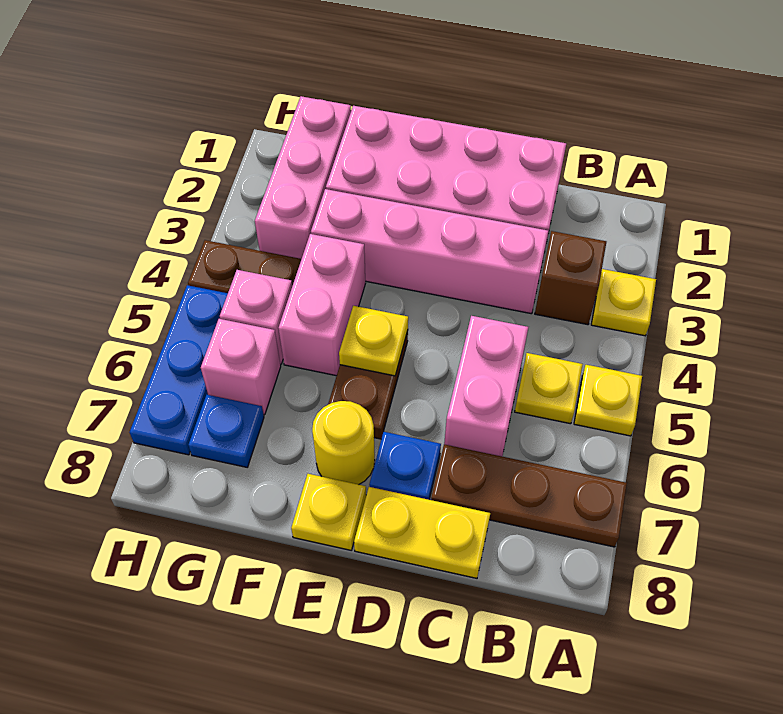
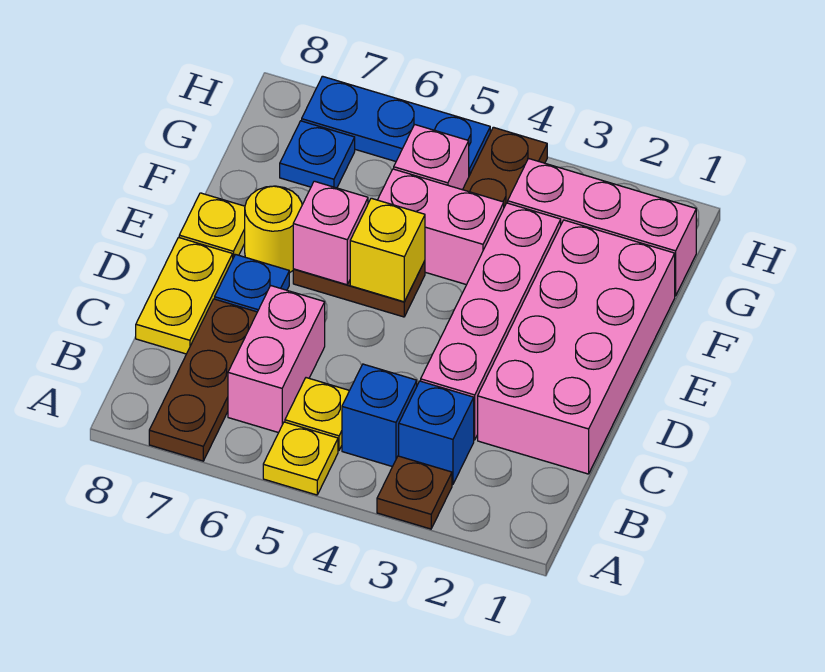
yellow 1x1 plate [591,269,656,336] -> brown 1x1 plate [377,456,452,529]
brown 1x1 brick [535,231,606,325] -> blue 1x1 brick [399,381,474,485]
none -> blue 1x1 brick [342,364,417,467]
pink 1x2 brick [444,316,528,456] -> pink 1x2 brick turned to [228,286,325,433]
yellow 1x1 plate [339,306,408,376] -> yellow 1x1 brick [350,198,425,302]
pink 1x1 brick [201,319,281,415] -> pink 1x1 brick moved to [293,181,368,285]

